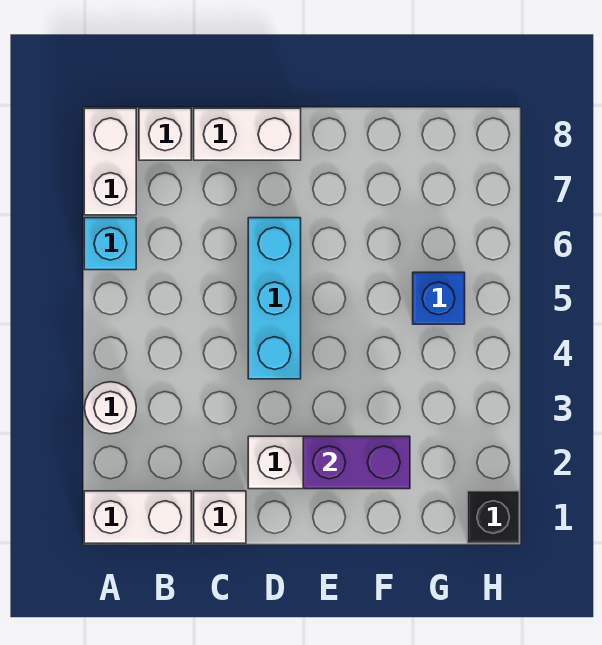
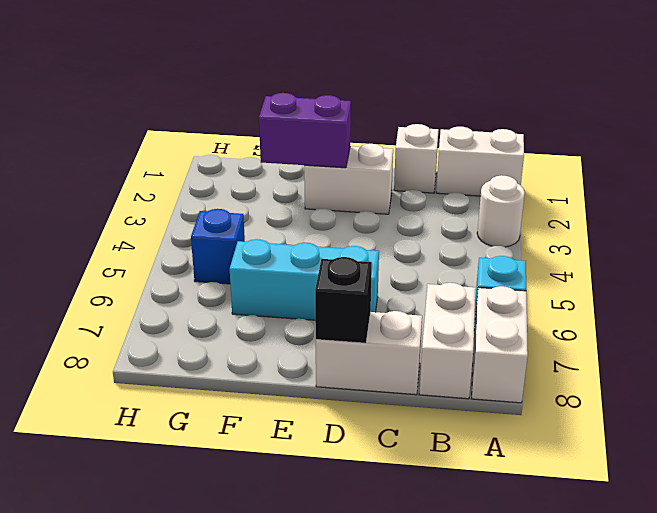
white 1x1 brick [139,108,191,160] -> white 1x2 brick [419,283,476,399]
cyan 1x3 brick [248,218,301,379] -> cyan 1x3 brick turned to [230,239,379,320]
black 1x1 brick [467,491,519,543] -> black 1x1 brick moved to [315,257,372,343]

